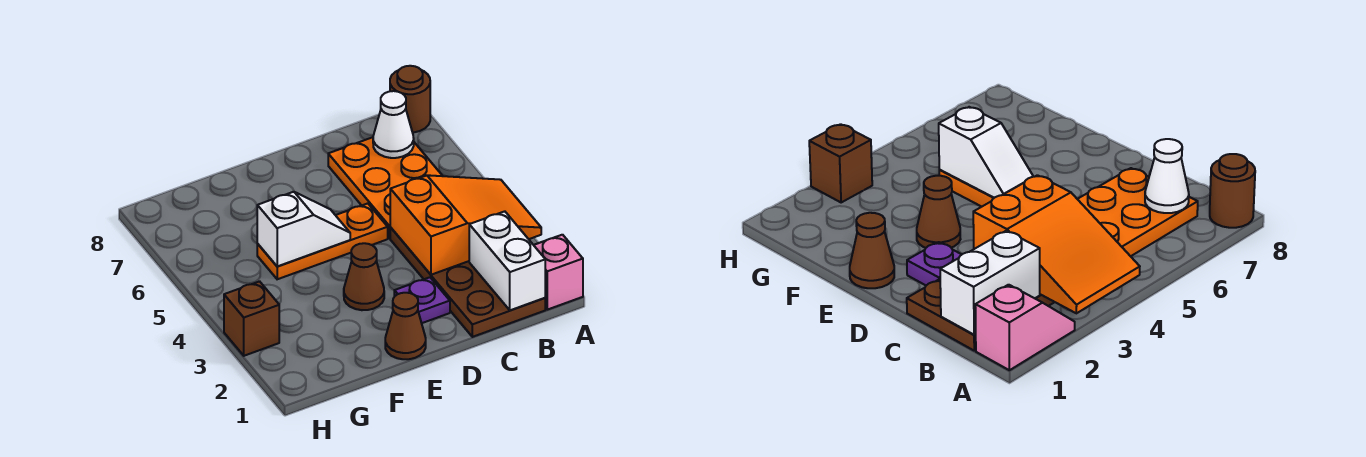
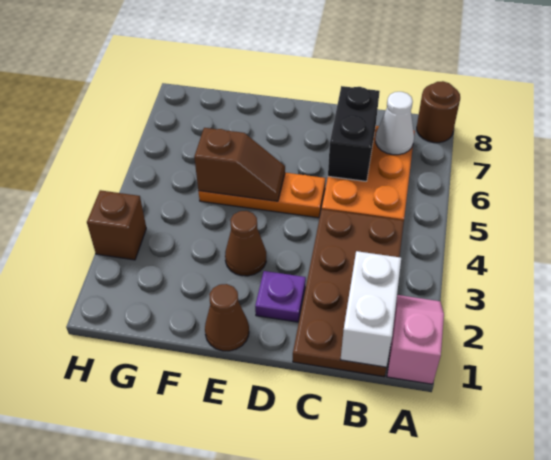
orange 2x3 slope [390,175,541,275] -> none
none -> black 1x2 brick [328,86,380,181]
white 1x2 slope [257,192,350,266] -> brown 1x2 slope [194,128,285,201]

